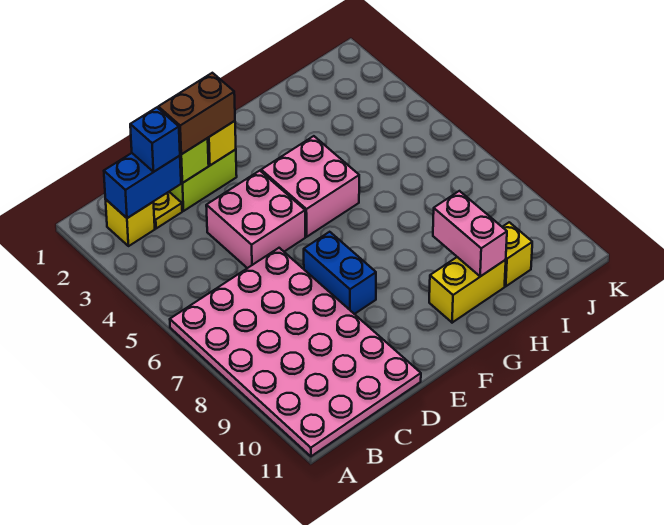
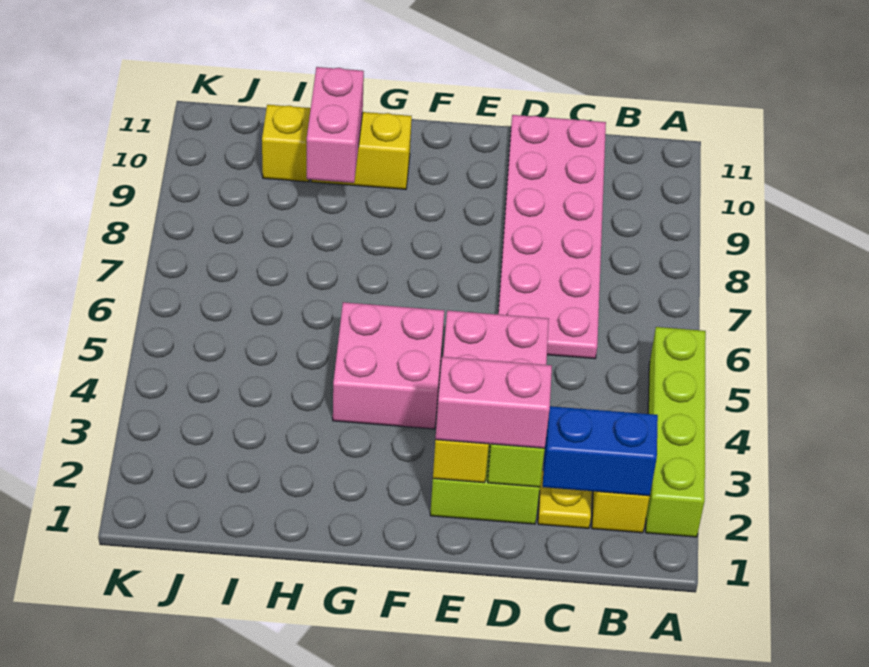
none -> lime 1x4 brick [646,327,706,537]
pink 4x6 plate [170,248,421,456] -> pink 2x6 plate [498,115,606,359]
blue 1x1 brick [130,108,180,172] -> none
brown 1x2 brick [158,73,235,154] -> pink 1x2 brick [435,357,552,448]
blue 1x2 brick [304,232,376,314] -> none

